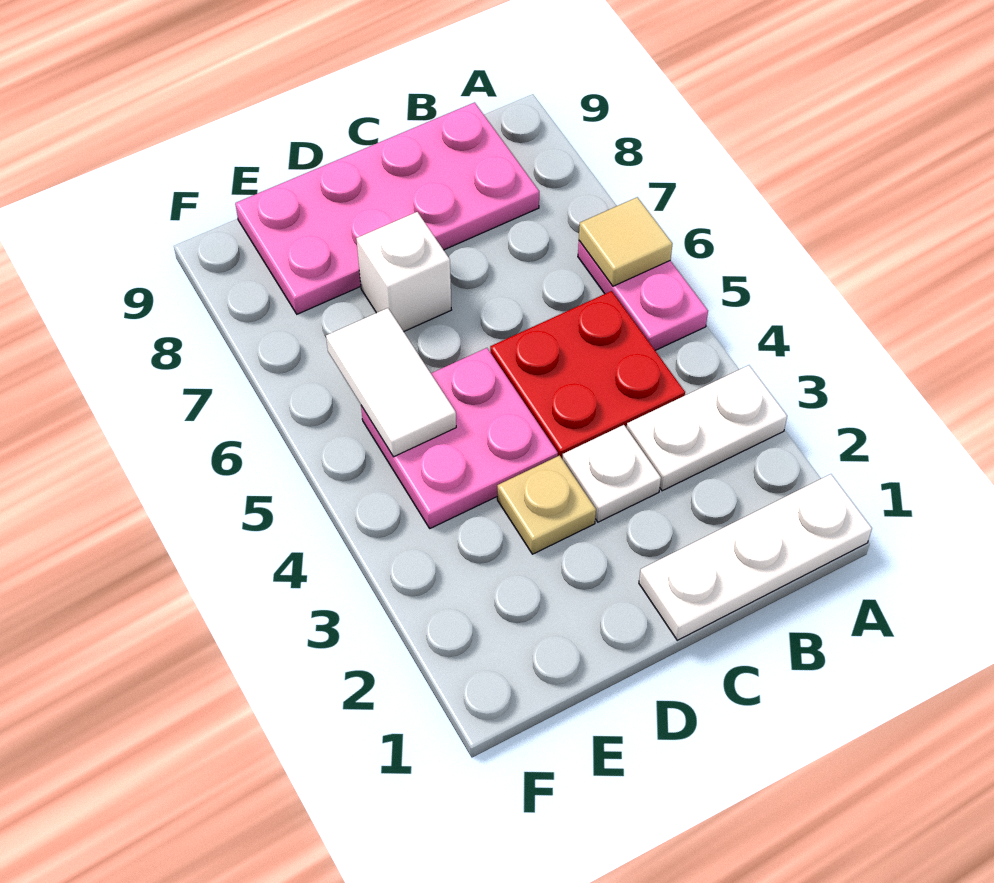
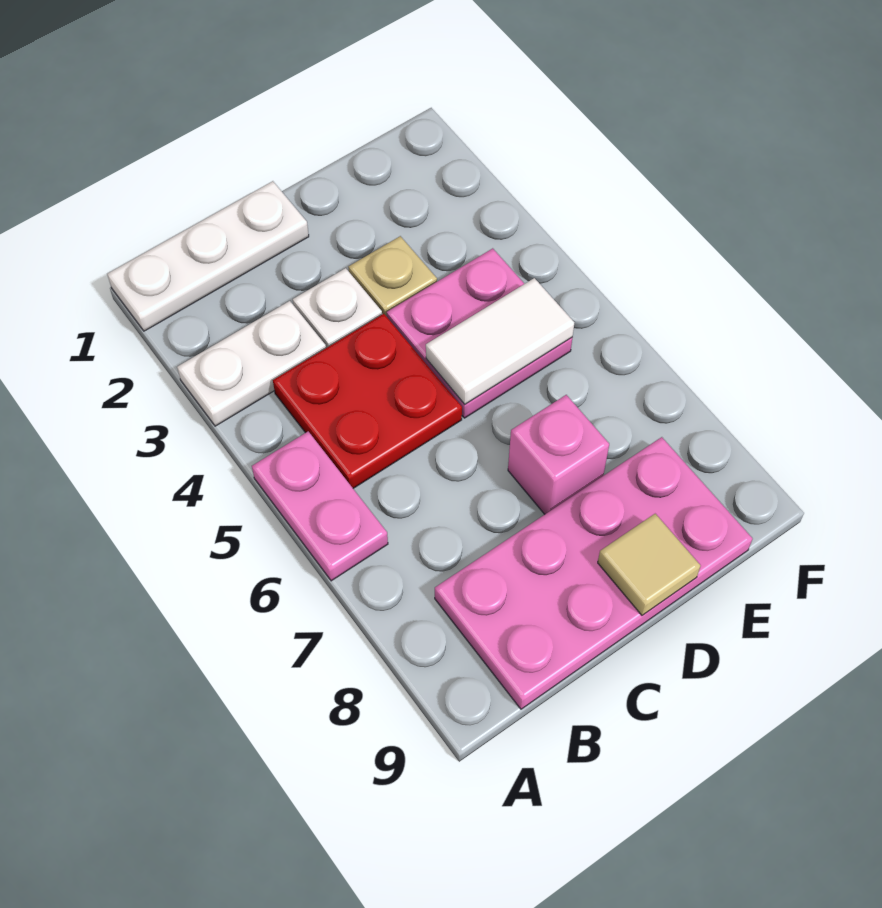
tan 1x1 tile [579,197,672,286] -> tan 1x1 tile moved to [598,514,701,615]
white 1x1 brick [356,212,451,332] -> pink 1x1 brick [508,395,609,514]
white 1x2 tile [326,308,456,457] -> white 1x2 tile turned to [426,278,574,404]

